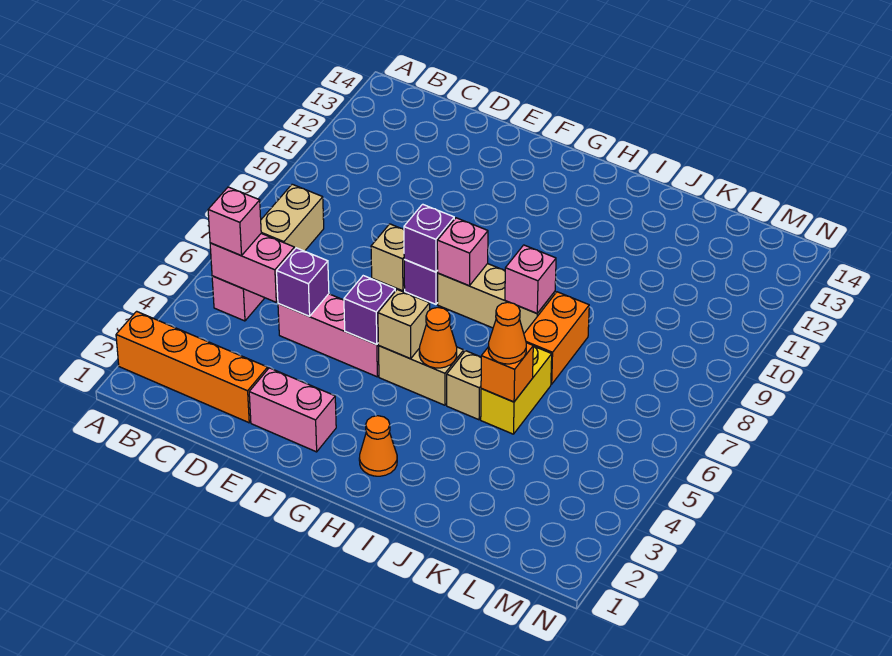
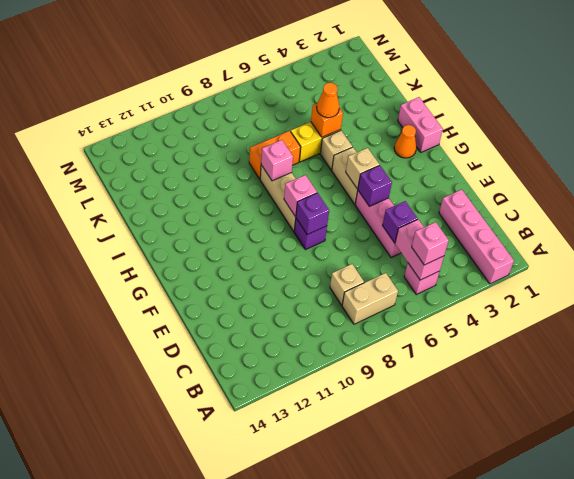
orange 1x4 brick [116,311,268,423] -> pink 1x4 brick [439,189,514,284]
pink 1x2 brick [249,368,336,452] -> pink 1x2 brick moved to [398,97,443,152]
tan 1x1 brick [371,224,405,291] -> tan 1x1 brick moved to [330,264,364,305]
orange 1x1 cone [419,308,457,368] -> none

